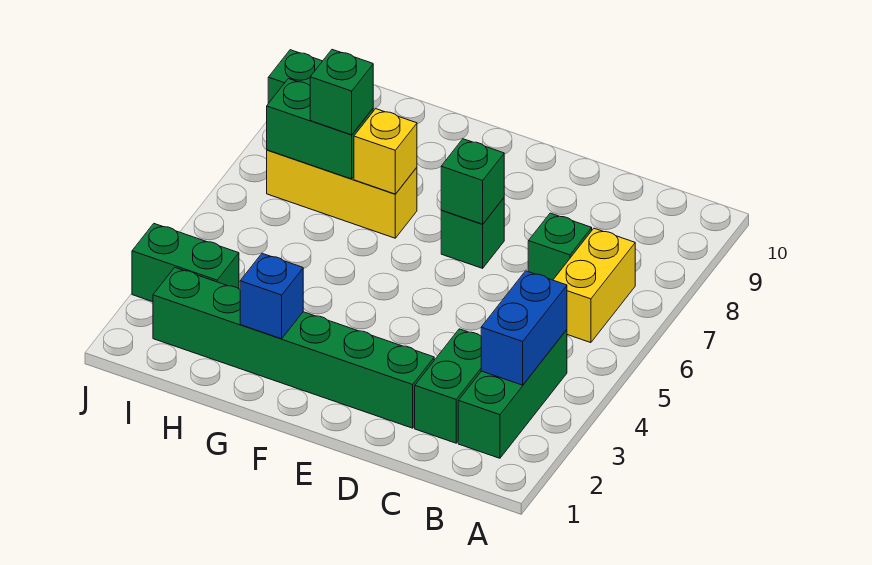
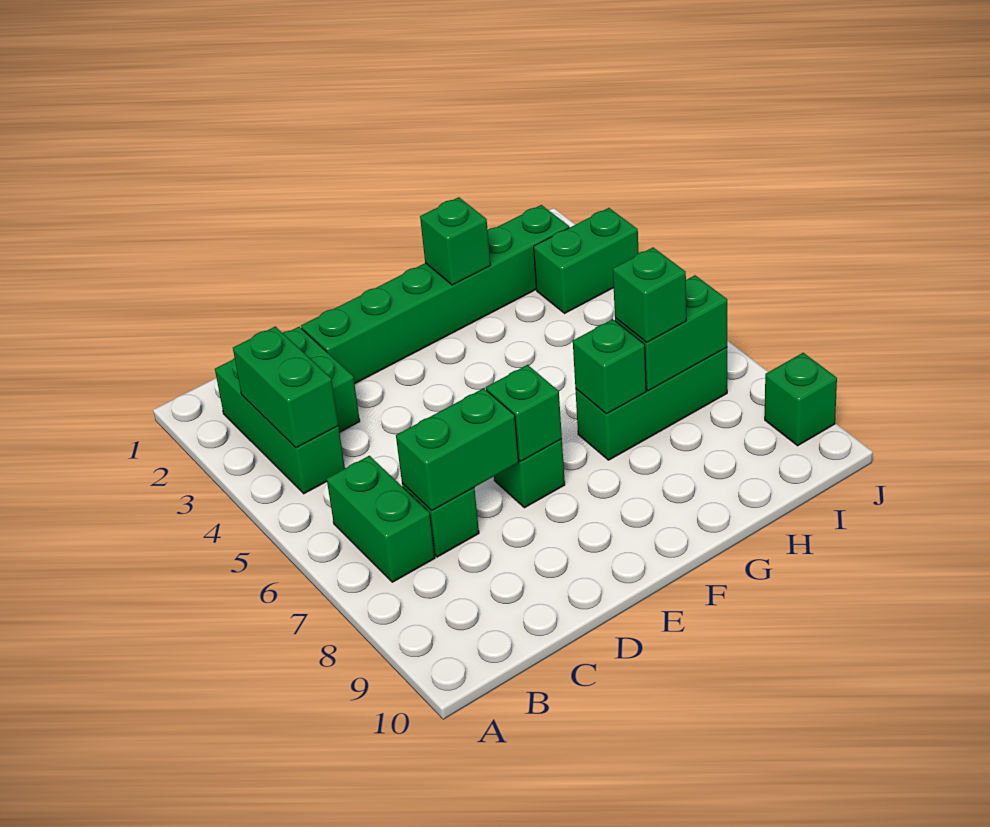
blue 1x2 brick [481,271,567,385] -> green 1x2 brick [233,326,338,448]
yellow 1x2 brick [553,228,635,343] -> green 1x2 brick [327,456,435,582]
none -> green 1x2 brick [396,388,519,511]
blue 1x1 brick [240,253,303,339] -> green 1x1 brick [420,197,491,285]
yellow 1x3 brick [267,150,417,238] -> green 1x3 brick [575,347,727,460]
yellow 1x1 brick [354,109,417,194] -> green 1x1 brick [573,319,646,414]

